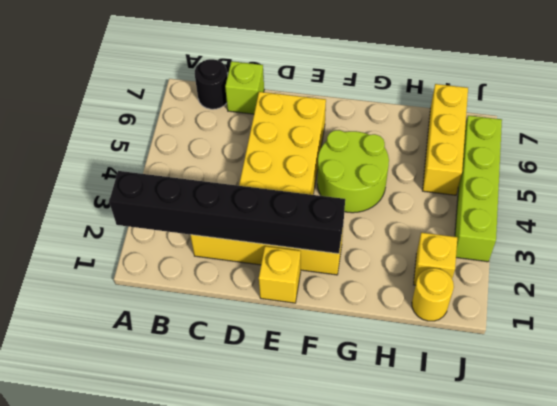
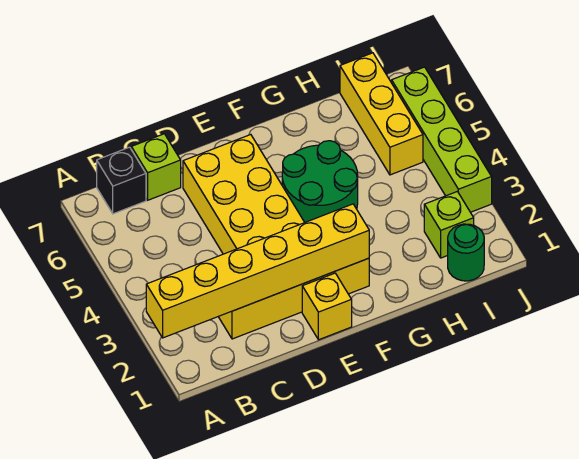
black 1x6 brick [109,171,345,254] -> yellow 1x6 brick [146,204,369,338]
black 1x1 round brick [195,59,227,109] -> black 1x1 brick [97,147,146,214]
lime 2x2 round brick [317,130,389,213] -> green 2x2 round brick [282,141,358,222]
yellow 1x1 round brick [412,268,454,321] -> green 1x1 round brick [448,224,484,281]
yellow 1x1 brick [414,233,457,285] -> lime 1x1 brick [424,191,474,258]

